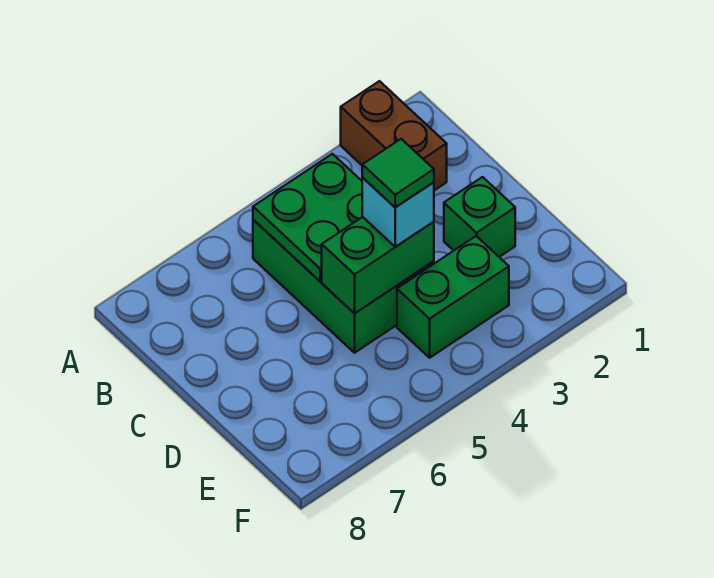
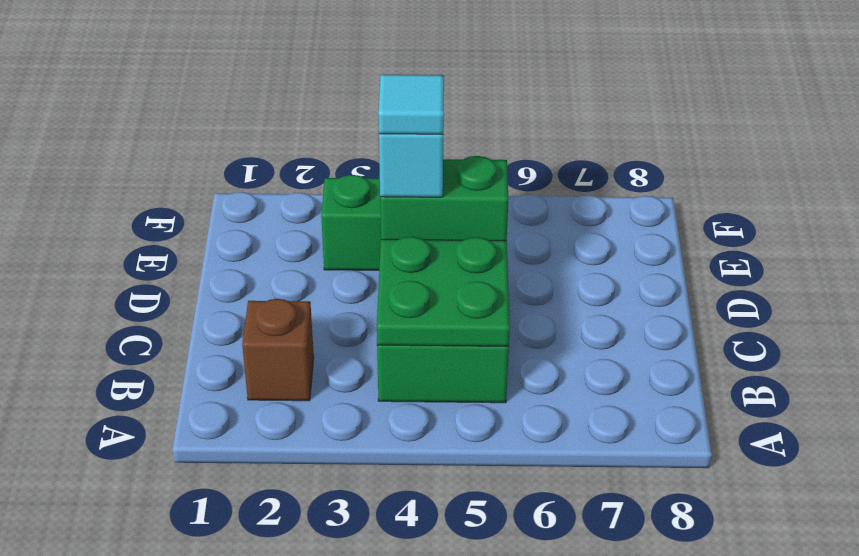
brown 1x2 brick [341,81,447,190] -> brown 1x1 brick [242,299,314,401]
green 1x1 brick [444,177,515,257] -> none
green 1x1 tile [362,139,434,207] -> cyan 1x1 tile [378,75,444,134]

